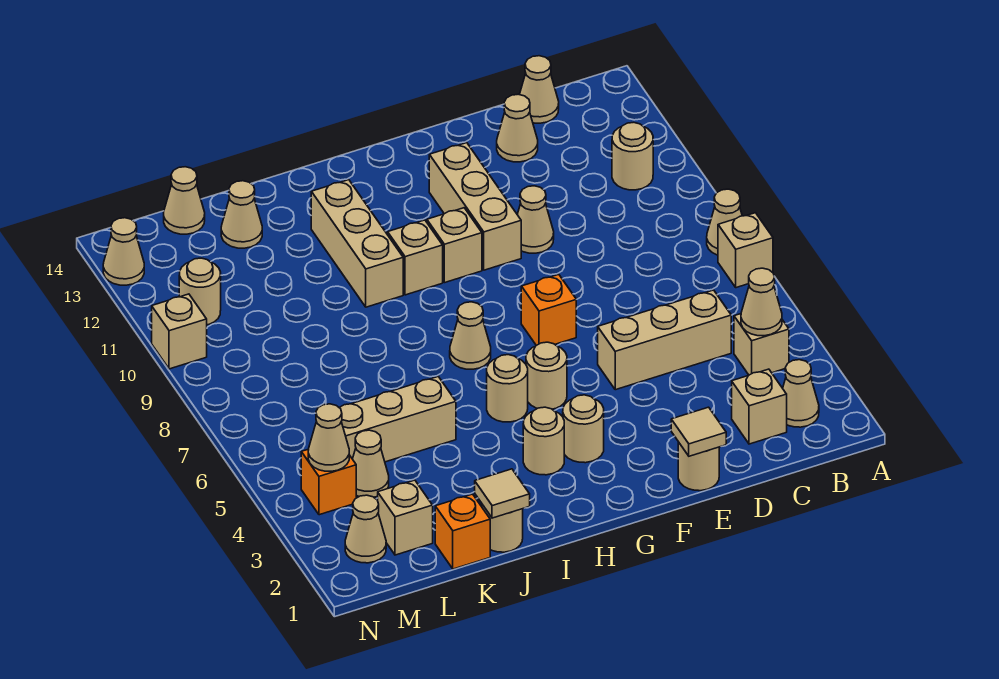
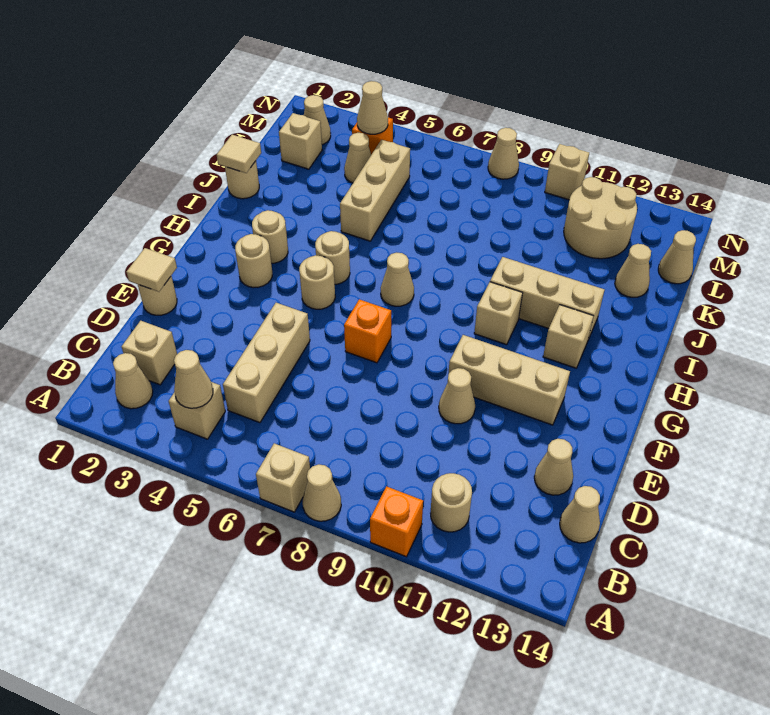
tan 1x1 brick [427,208,482,283] -> tan 1x1 brick moved to [543,305,594,368]
orange 1x1 brick [435,494,490,569] -> orange 1x1 brick moved to [370,486,423,557]
tan 1x1 round brick [179,258,221,325] -> tan 2x2 round brick [564,177,637,259]
tan 1x1 cone [103,218,144,285] -> tan 1x1 cone moved to [488,128,519,179]

